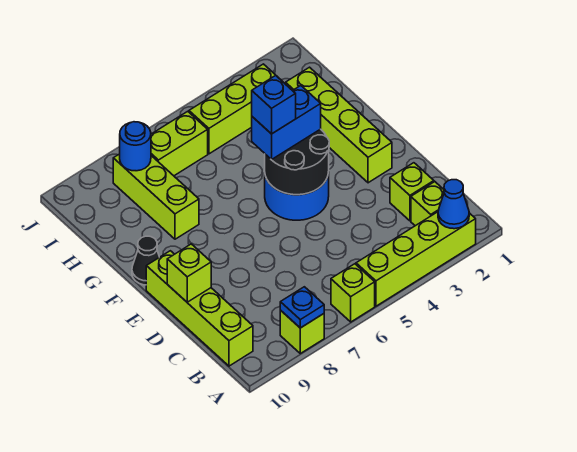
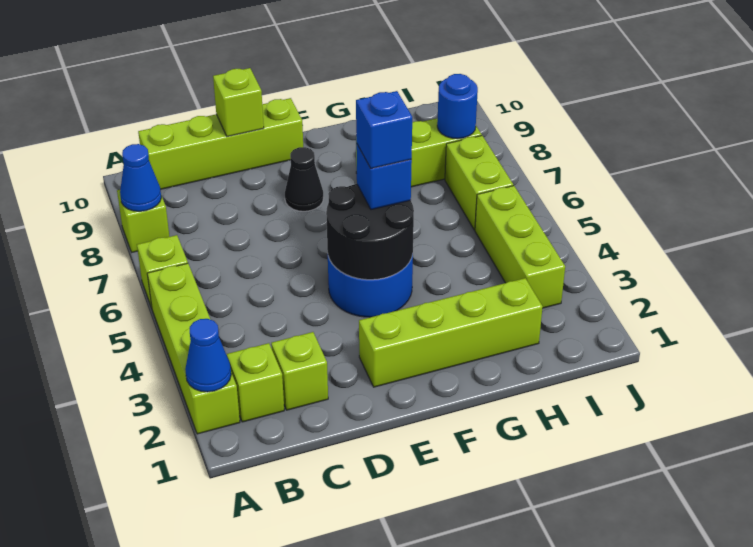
blue 1x1 plate [280,287,324,328] -> blue 1x1 cone [120,144,161,211]
blue 1x2 brick [252,86,321,160] -> blue 1x1 brick [356,143,412,210]
black 1x1 cone [132,236,159,285] -> black 1x1 cone moved to [285,147,323,211]

